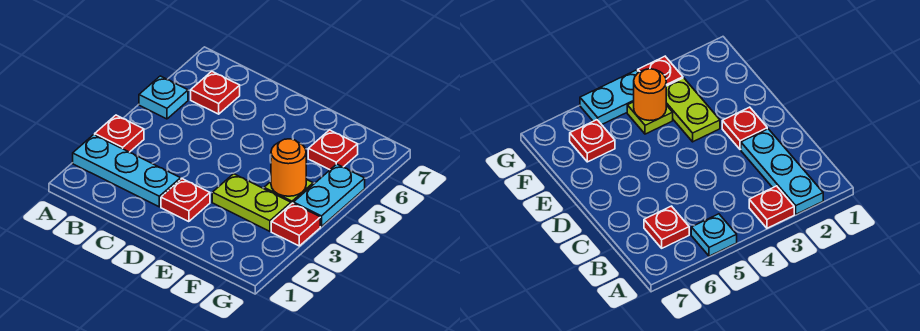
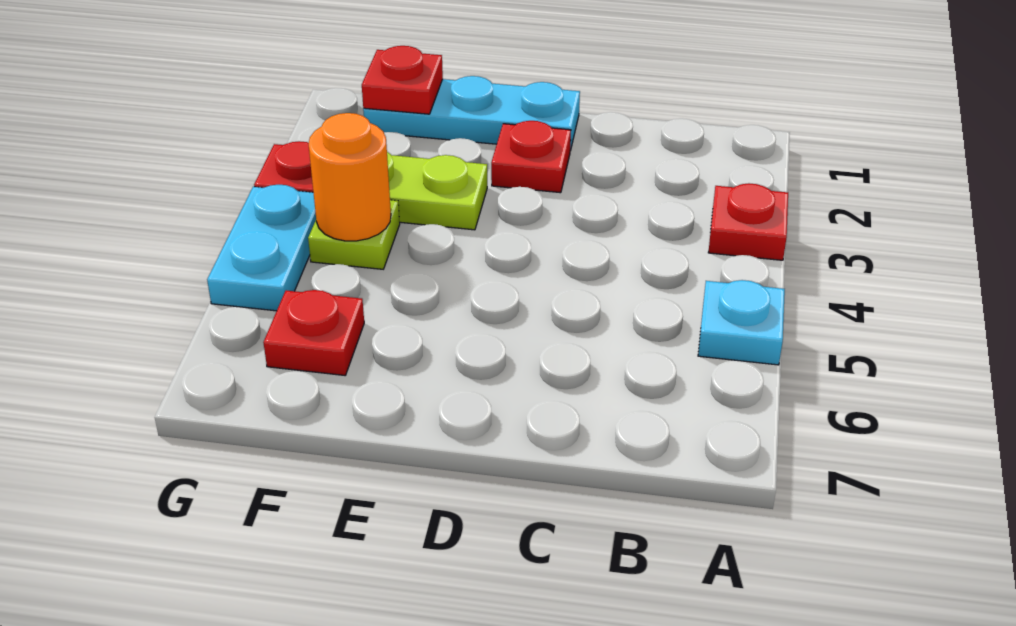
cyan 1x3 plate [73,135,181,207] -> cyan 1x3 plate moved to [363,76,580,151]
red 1x1 plate [191,71,240,114] -> red 1x1 plate moved to [362,46,443,114]

